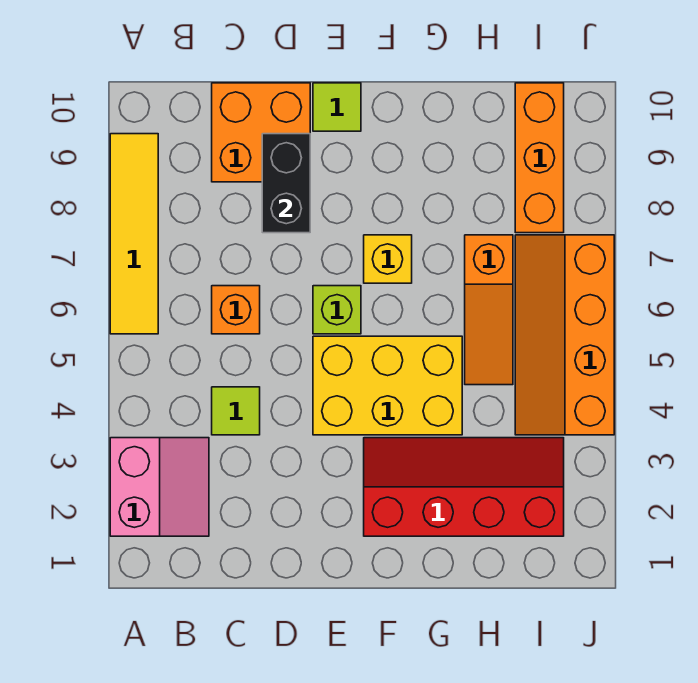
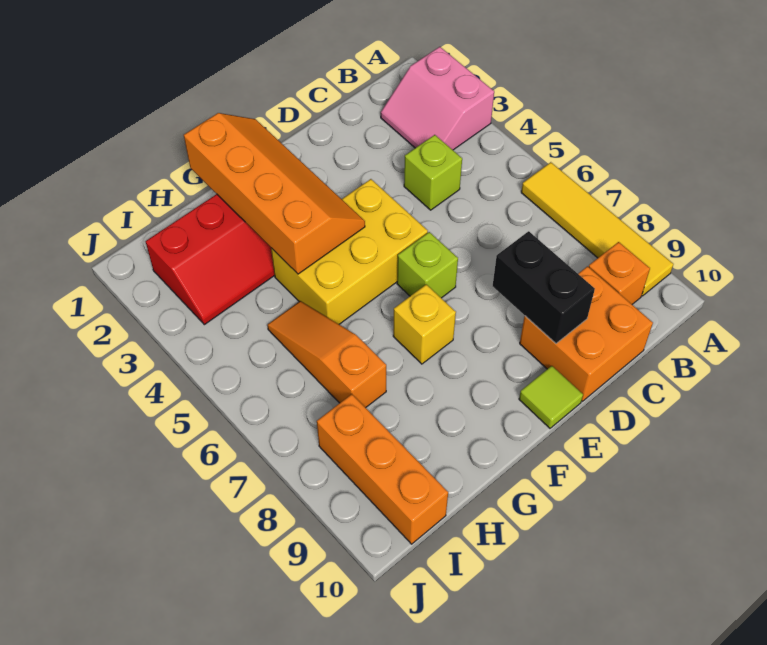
lime 1x1 tile [212,387,260,435] -> lime 1x1 brick [404,135,462,210]
orange 1x1 brick [212,286,260,334] -> orange 1x1 brick moved to [589,242,650,304]
orange 2x4 slope [515,235,614,435] -> orange 2x4 slope moved to [184,113,365,274]

